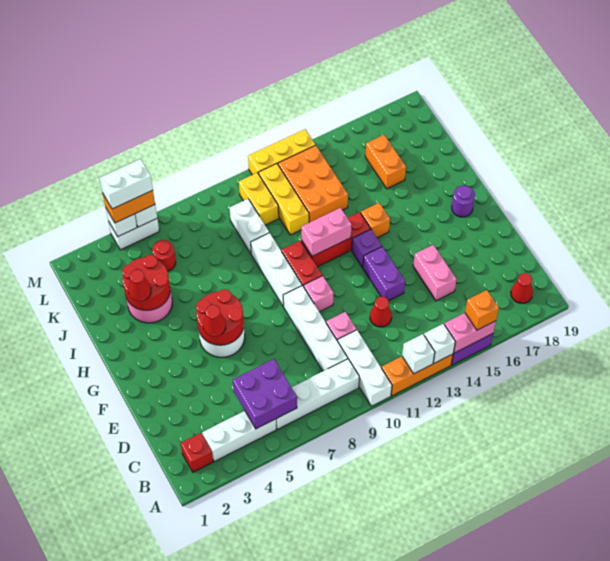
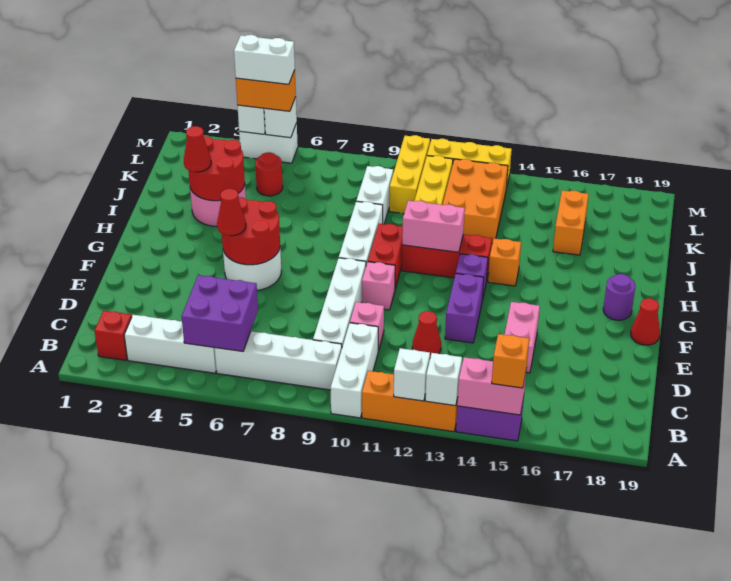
red 1x1 cone [511,273,533,303] -> red 1x1 cone moved to [631,298,660,345]
yellow 1x2 brick [239,173,279,225] -> yellow 1x3 brick [389,135,430,214]

